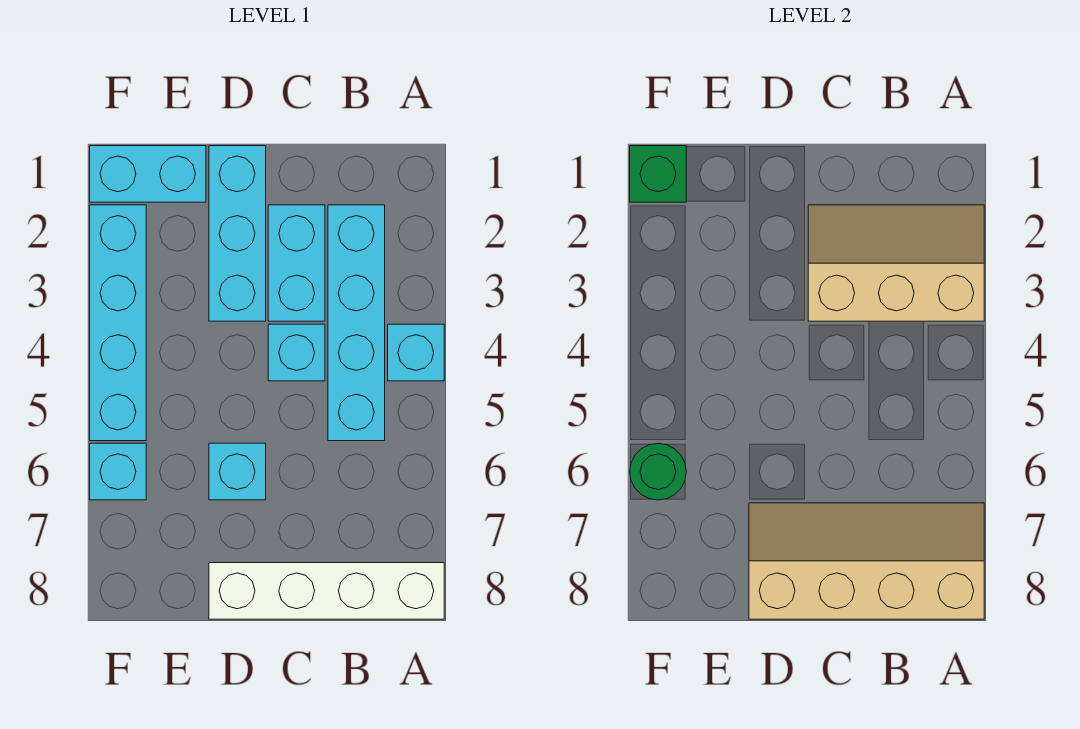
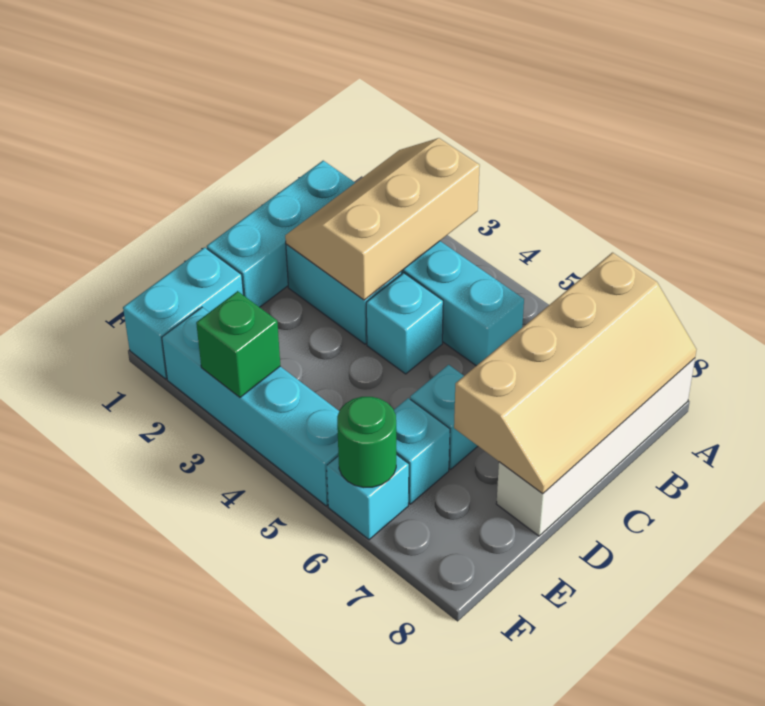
cyan 1x1 brick [388,324,444,381] -> cyan 1x1 brick moved to [394,398,450,504]
tan 2x4 slope [749,503,984,619] -> tan 2x4 slope turned to [454,253,697,494]
cyan 1x3 brick [209,146,266,321] -> cyan 1x3 brick turned to [207,161,355,307]
green 1x1 brick [630,146,686,202] -> green 1x1 brick moved to [196,291,280,397]

